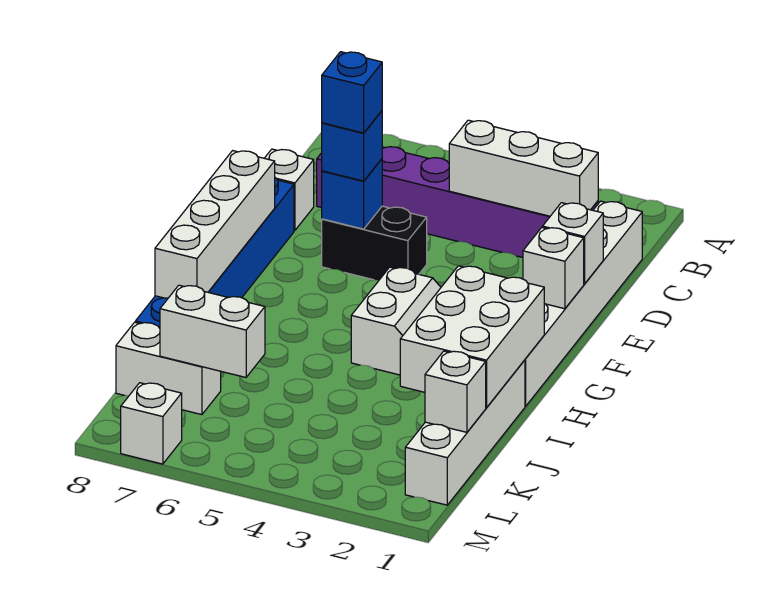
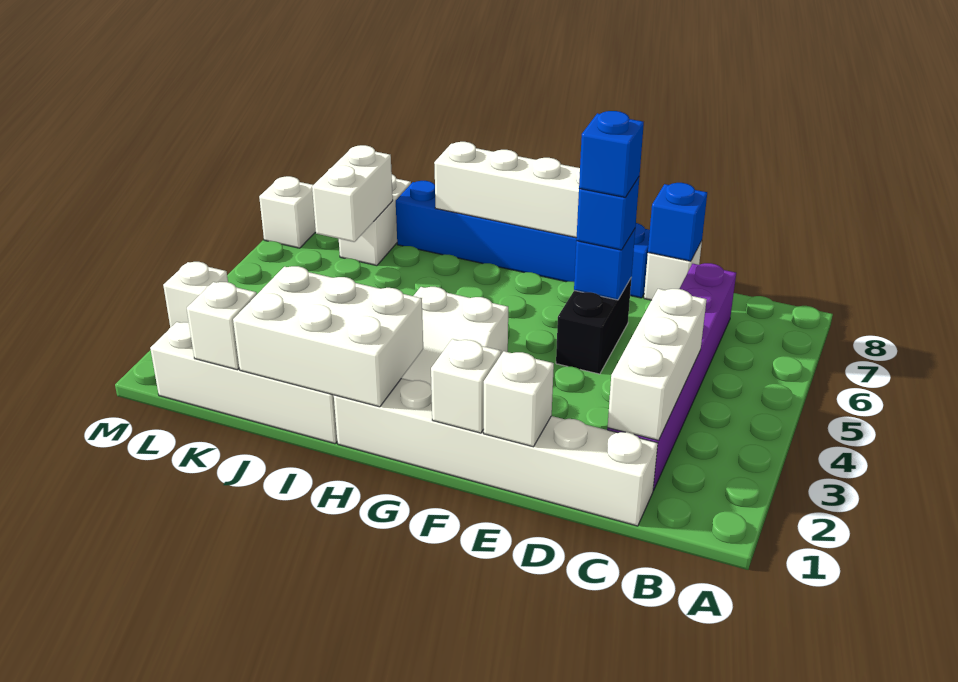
none -> blue 1x1 brick [648,183,707,261]
none -> white 1x1 brick [163,262,228,327]

